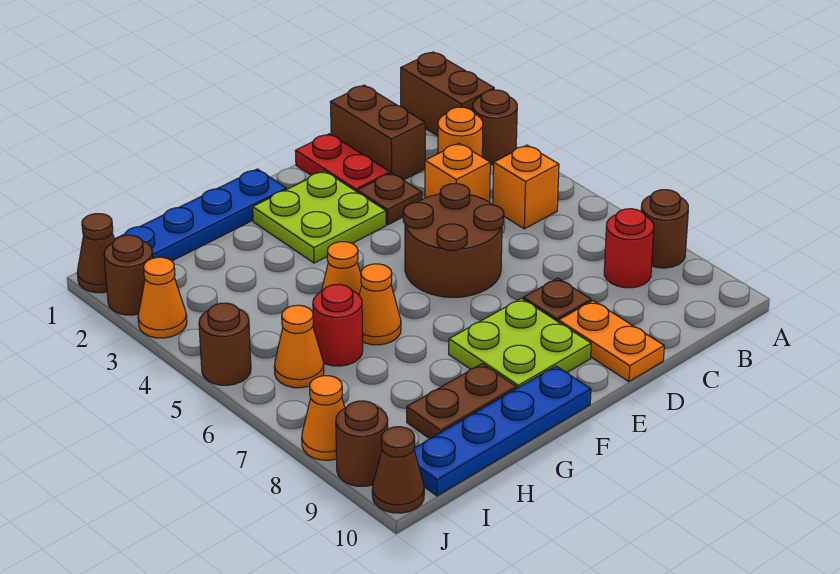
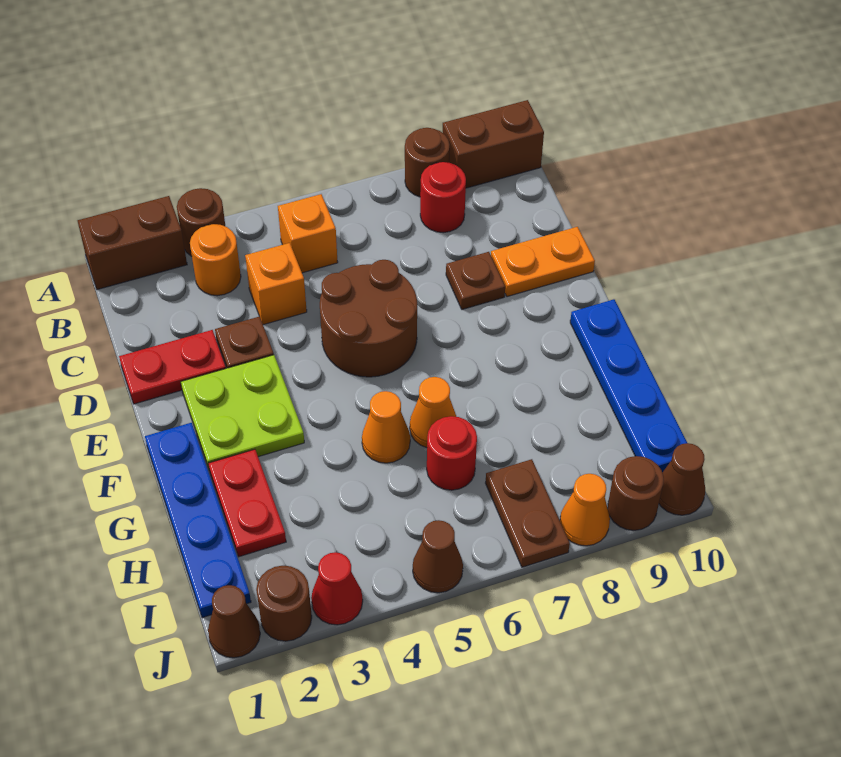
brown 1x2 brick [331,85,425,180] -> brown 1x2 brick moved to [443,100,544,188]
lime 2x2 plate [449,298,591,389] -> none
none -> red 1x2 plate [208,449,286,557]
brown 1x2 plate [407,364,516,439] -> brown 1x2 plate moved to [486,459,570,567]
orange 1x1 cone [274,305,324,388] -> none
orange 1x1 cone [138,257,187,338] -> red 1x1 cone [311,552,363,625]
brown 1x1 round brick [199,303,251,385] -> brown 1x1 cone [413,520,463,593]

